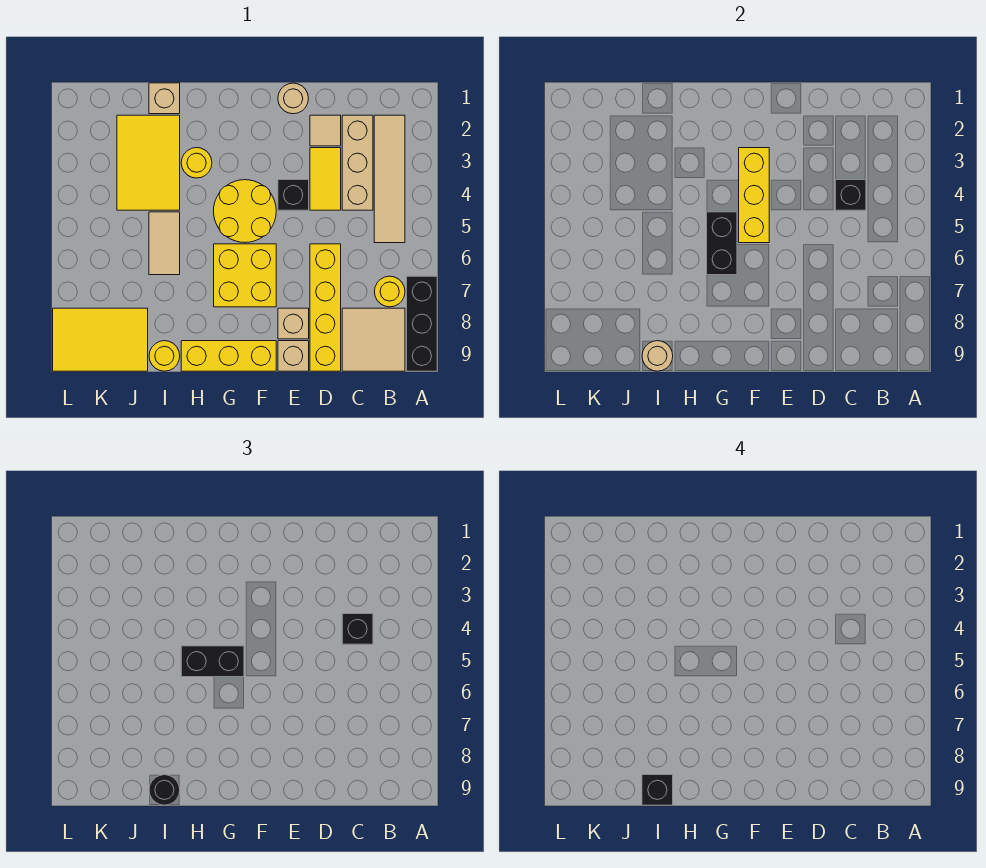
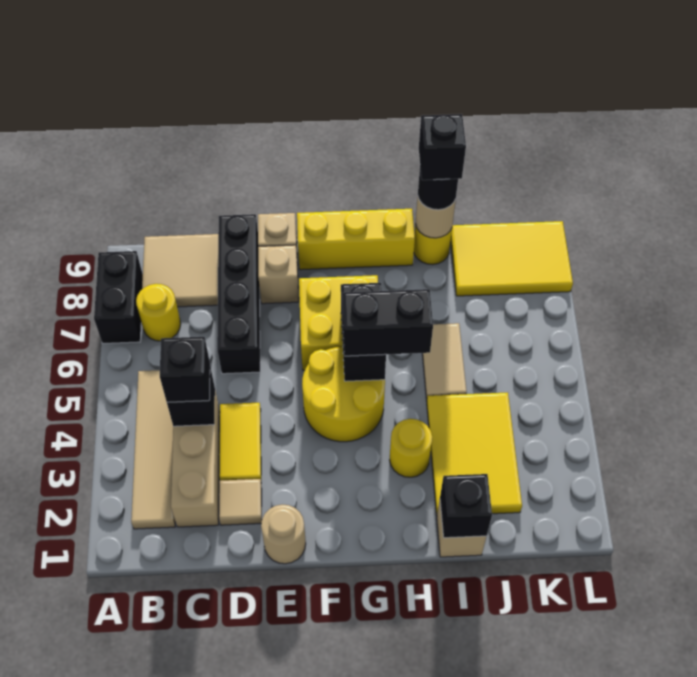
black 1x3 brick [407,276,437,371] -> black 1x2 brick [94,251,143,343]
yellow 1x4 brick [310,244,341,371] -> black 1x4 brick [217,214,260,374]
black 1x1 brick [278,180,309,210] -> black 1x1 brick moved to [440,474,492,538]
yellow 1x3 brick [739,148,769,243] -> none

